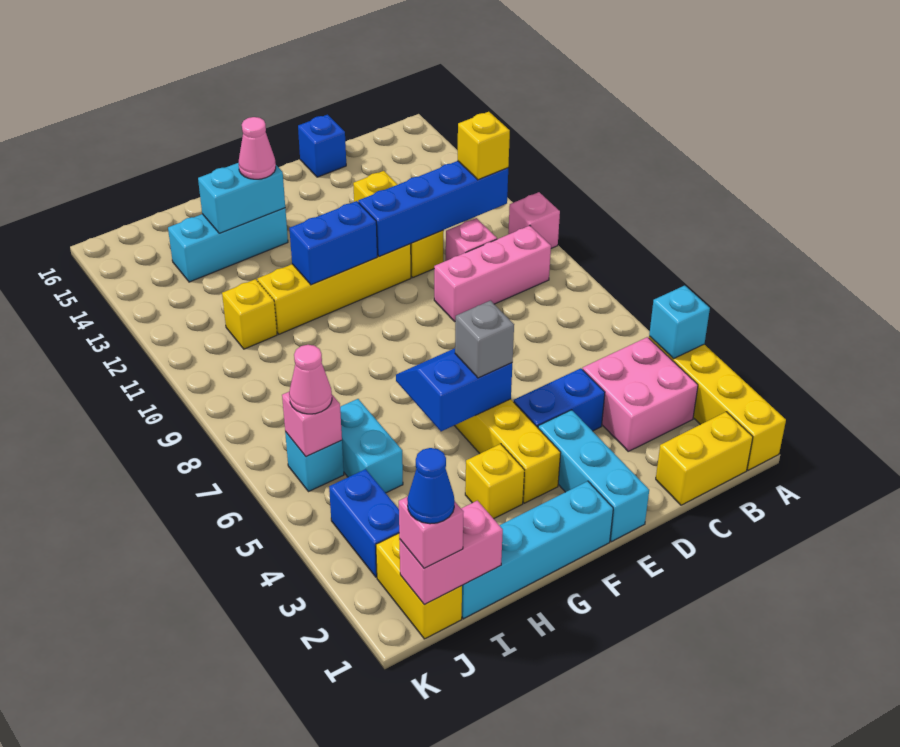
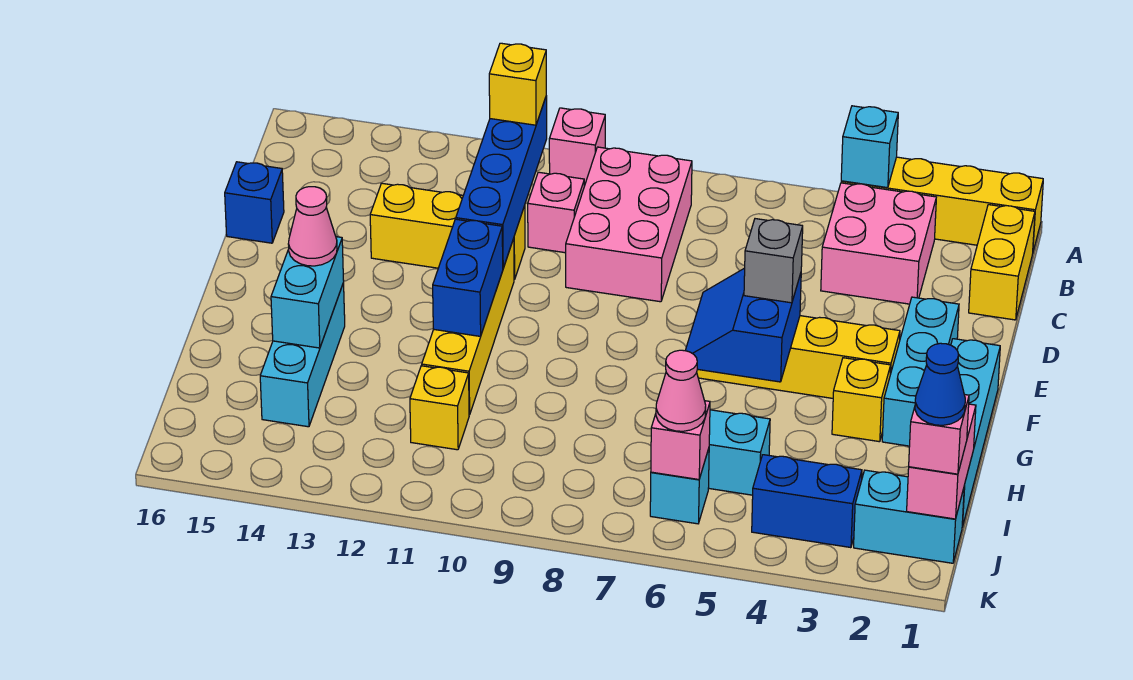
pink 1x3 brick [434,226,551,322] -> pink 2x3 brick [566,147,692,302]
blue 1x2 brick [514,368,605,431] -> none
cyan 1x3 brick [538,410,649,542] -> cyan 1x3 brick turned to [882,297,959,446]
yellow 1x2 brick [376,533,462,639] -> cyan 1x2 brick [854,470,964,563]

